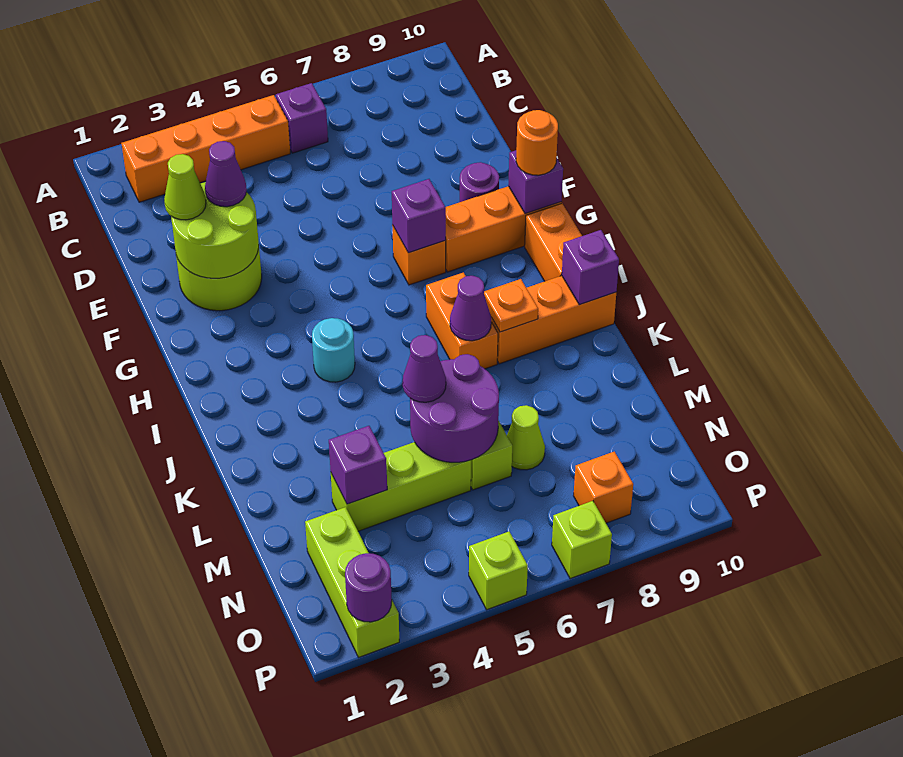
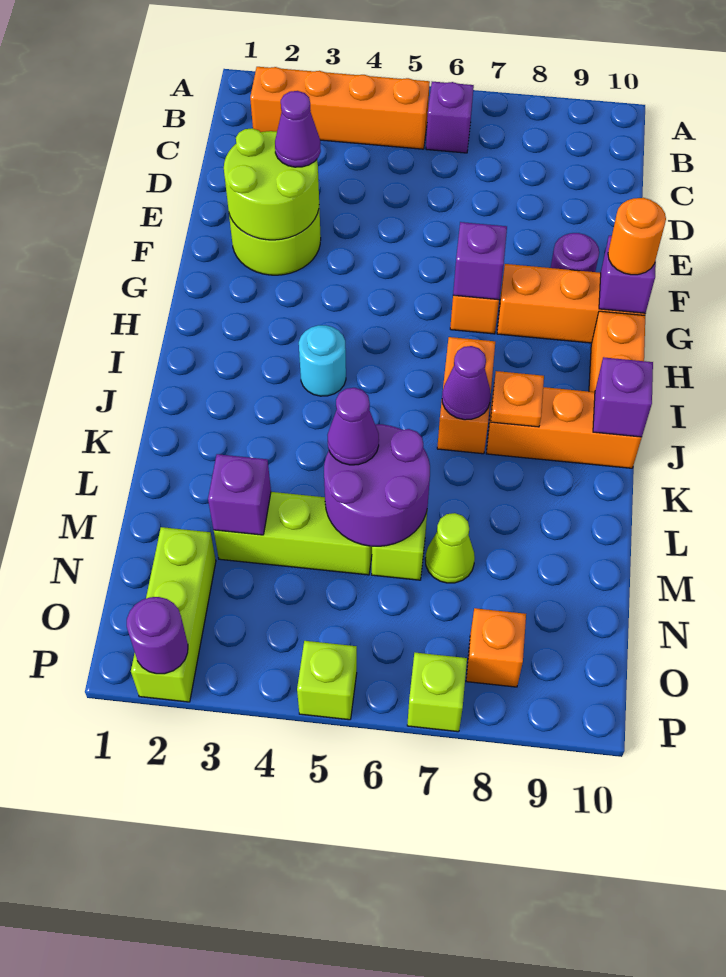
lime 1x1 cone [164,154,206,220] -> none

